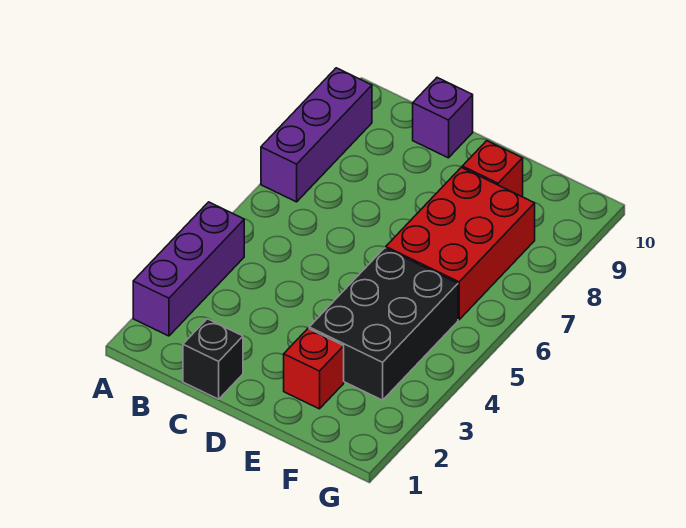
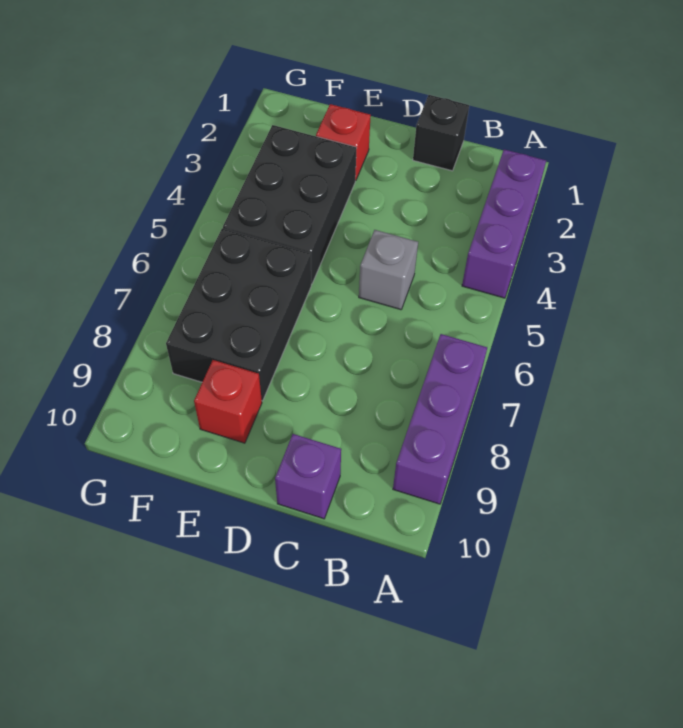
none -> grey 1x1 brick [359,230,418,310]
red 2x3 brick [386,168,535,320] -> black 2x3 brick [166,228,311,401]

